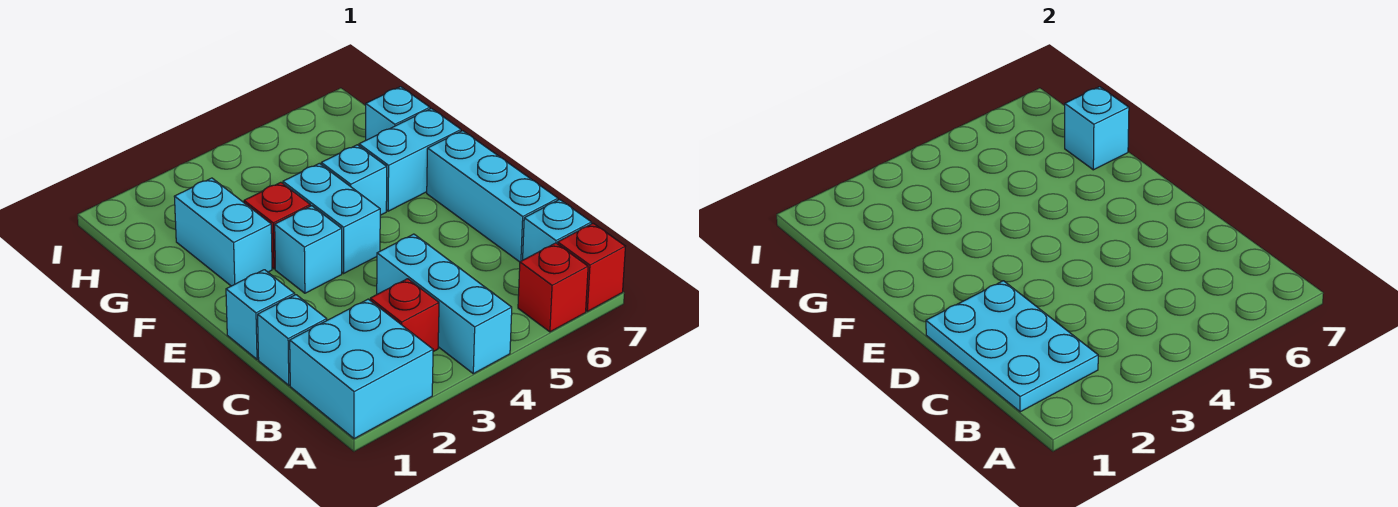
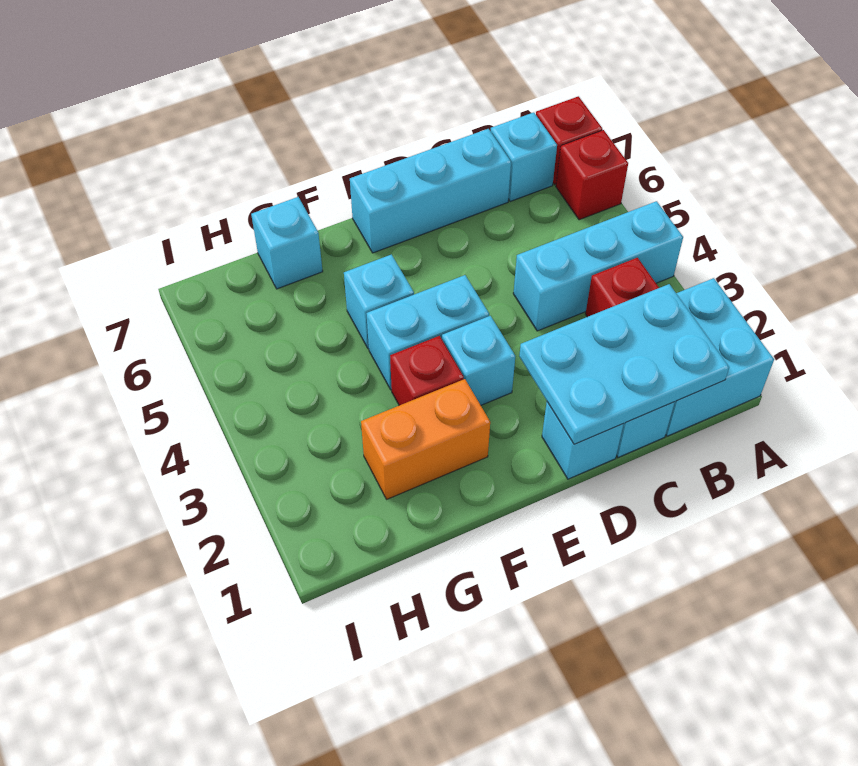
cyan 1x2 brick [174,178,272,286] -> orange 1x2 brick [361,379,490,499]
cyan 1x2 brick [359,108,461,211] -> none
cyan 1x1 brick [1065,87,1129,170] -> none

